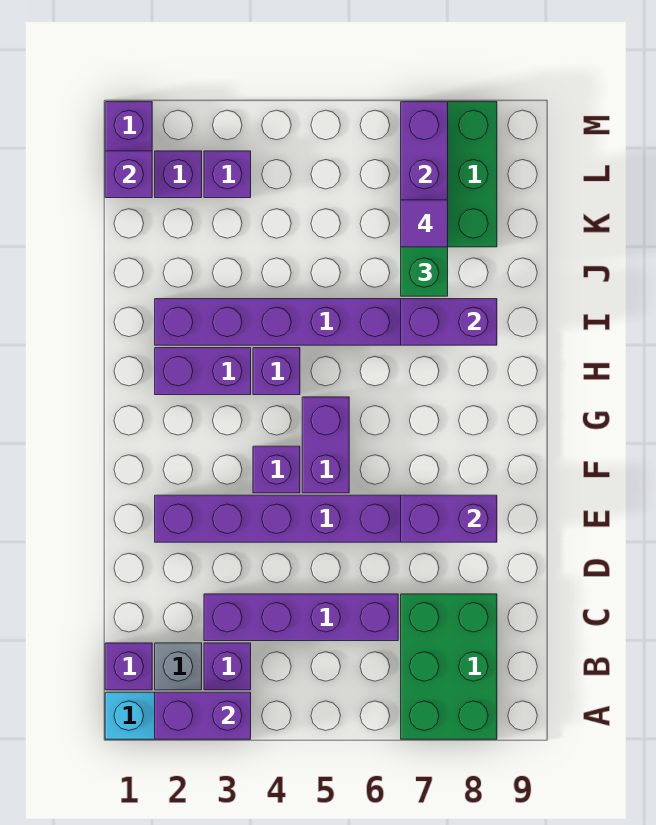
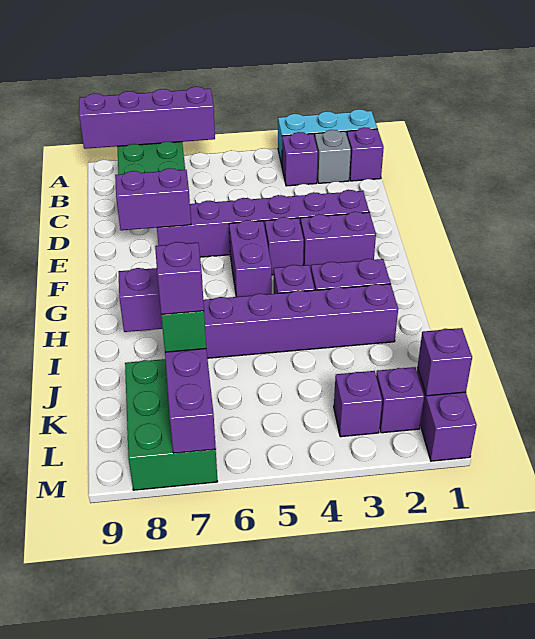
purple 1x2 brick [155,692,251,739] -> purple 1x2 brick moved to [300,212,376,270]
purple 1x4 brick [204,594,398,641] -> purple 1x4 brick moved to [79,87,215,149]
purple 1x1 tile [401,200,448,247] -> purple 1x1 brick [155,242,204,314]

